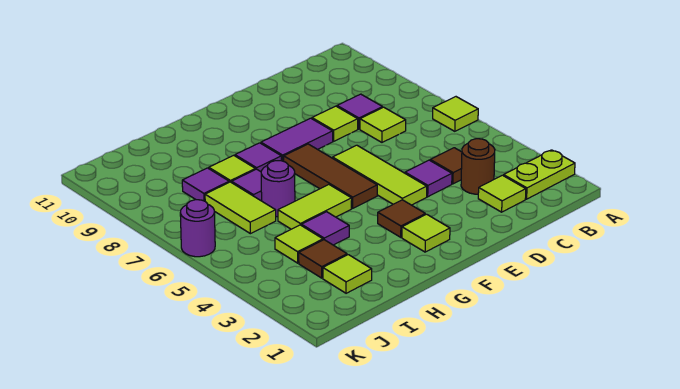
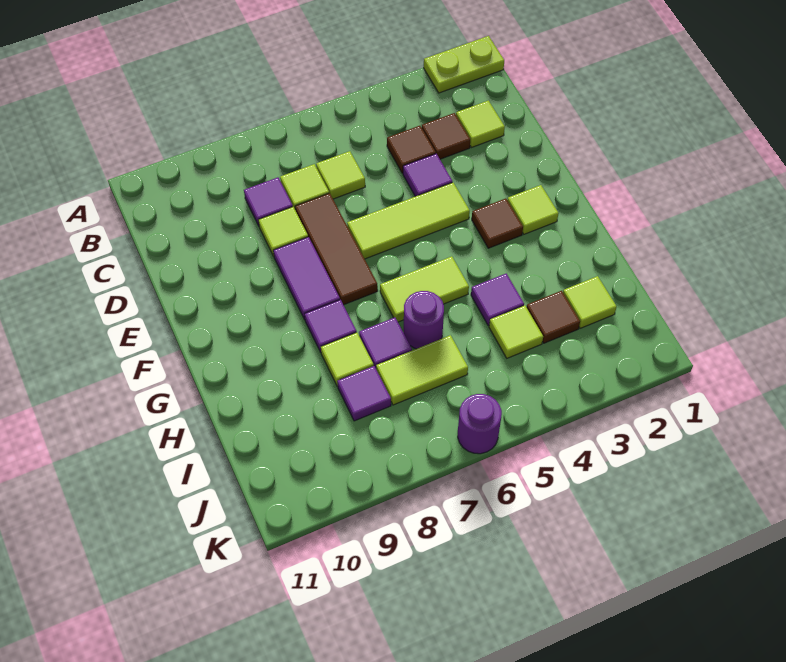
lime 1x2 plate [504,150,575,199] -> lime 1x2 plate turned to [424,36,504,93]
lime 1x1 tile [433,97,478,131] -> lime 1x1 tile moved to [316,151,365,199]
brown 1x1 round brick [461,139,495,194] -> brown 1x1 tile [422,113,470,159]
brown 1x3 tile [284,144,377,208] -> brown 1x3 tile turned to [295,193,378,305]
lime 1x2 tile [278,185,352,229] -> lime 1x2 tile turned to [380,256,469,322]

